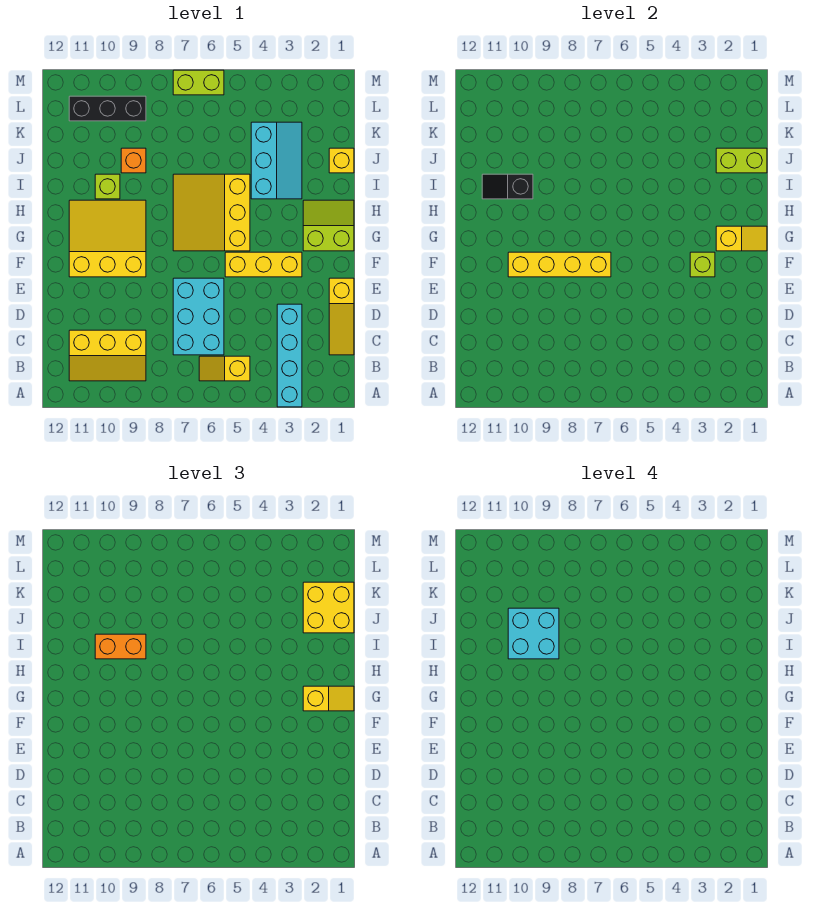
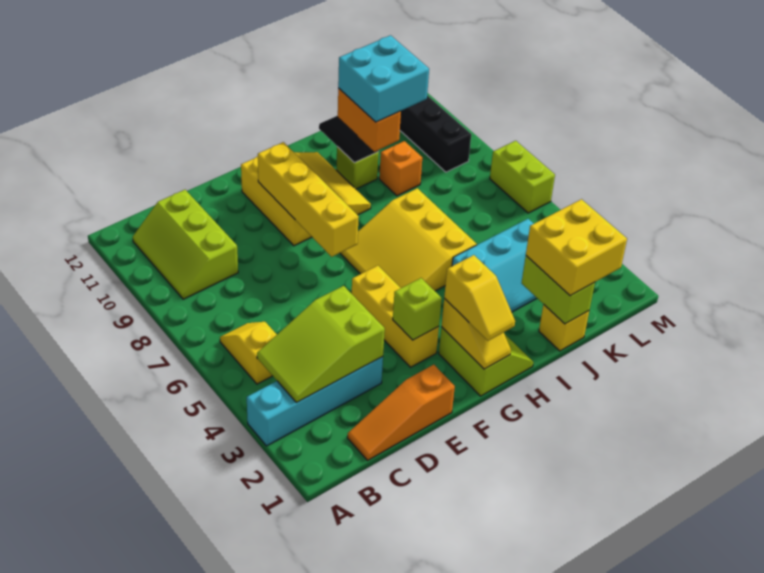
none -> lime 2x3 slope [257,286,385,402]
yellow 2x3 slope [69,330,146,381] -> lime 2x3 slope [133,190,238,299]
yellow 1x3 slope [329,278,354,355] -> orange 1x3 slope [347,365,455,460]
cyan 2x3 brick [173,278,224,355] -> none
yellow 3x3 slope [173,174,250,251] -> yellow 3x3 slope turned to [340,188,477,291]

